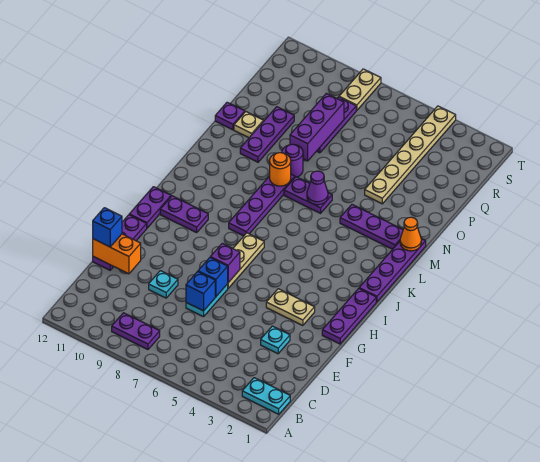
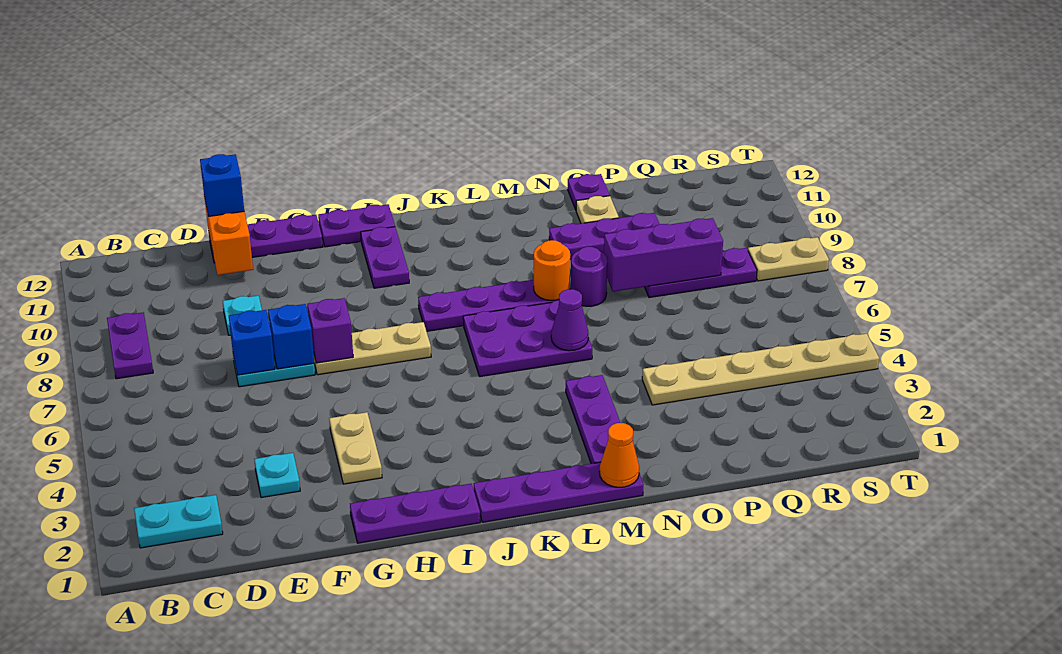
cyan 1x2 plate [242,378,290,414] -> cyan 1x2 plate turned to [134,495,223,548]
purple 1x2 plate [284,177,332,213] -> purple 2x3 plate [463,300,592,377]

